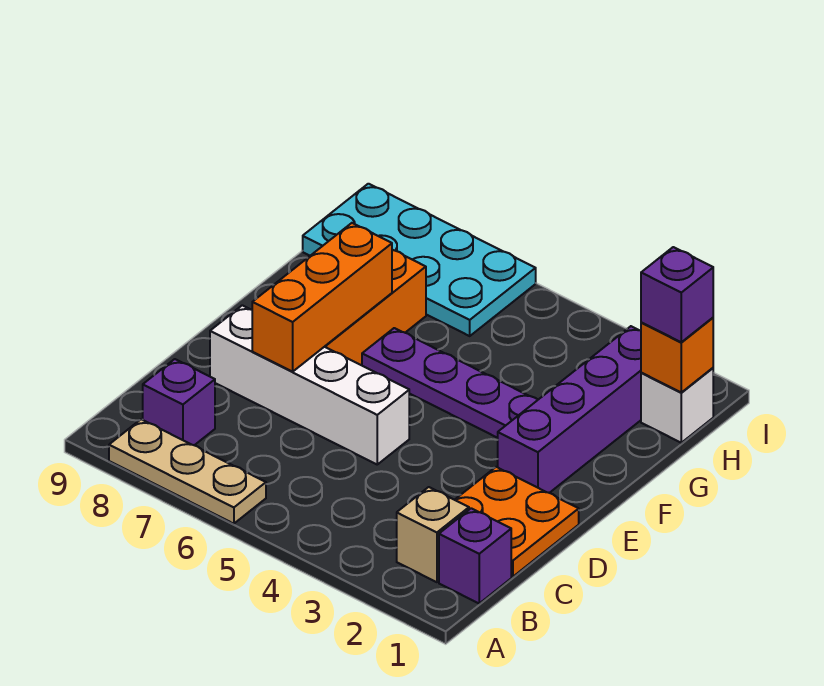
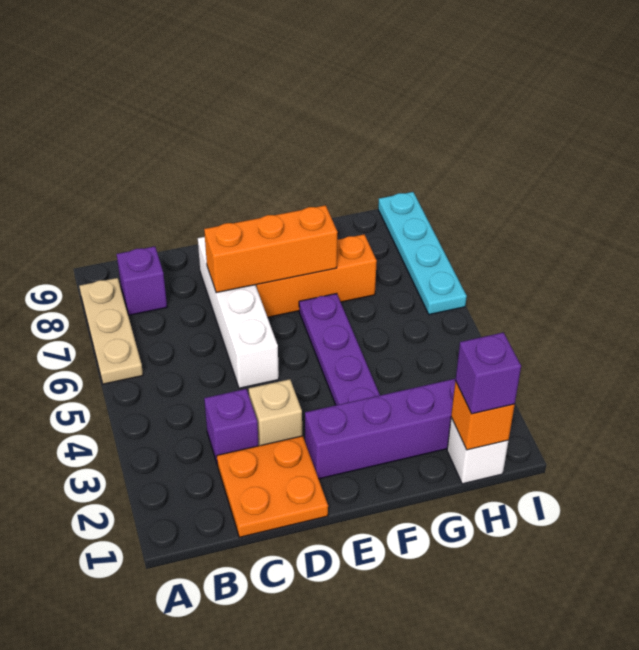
purple 1x1 brick [439,508,511,603] -> purple 1x1 brick moved to [204,389,258,463]
tan 1x1 brick [397,487,469,582] -> tan 1x1 brick moved to [249,379,302,446]
cyan 2x4 plate [303,184,536,336] -> cyan 1x4 plate [378,192,467,315]

